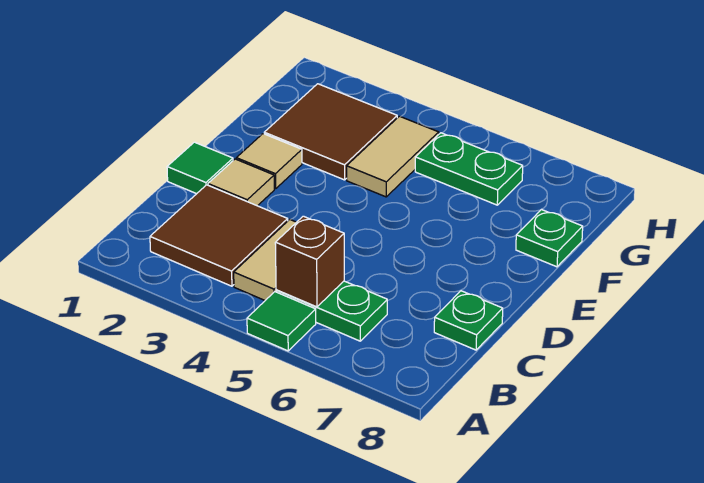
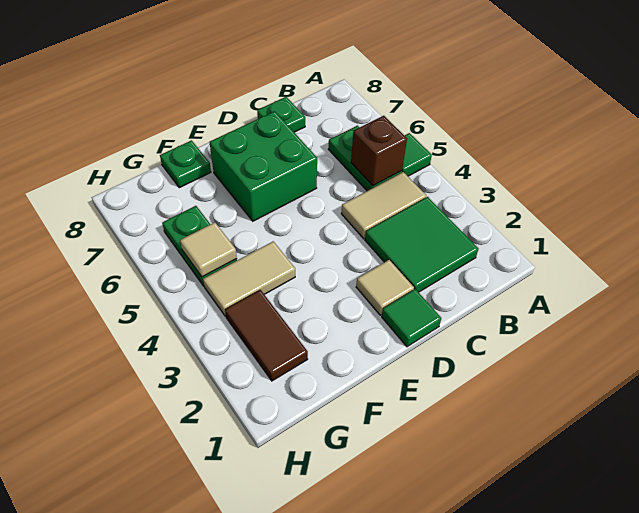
brown 2x2 tile [150,185,288,286] -> green 2x2 tile [365,197,479,292]
none -> green 2x2 brick [210,111,317,221]
tan 1x1 tile [236,134,302,189] -> tan 1x1 tile moved to [180,222,237,277]
brown 2x2 tile [264,84,397,180] -> brown 1x2 tile [225,290,308,381]

